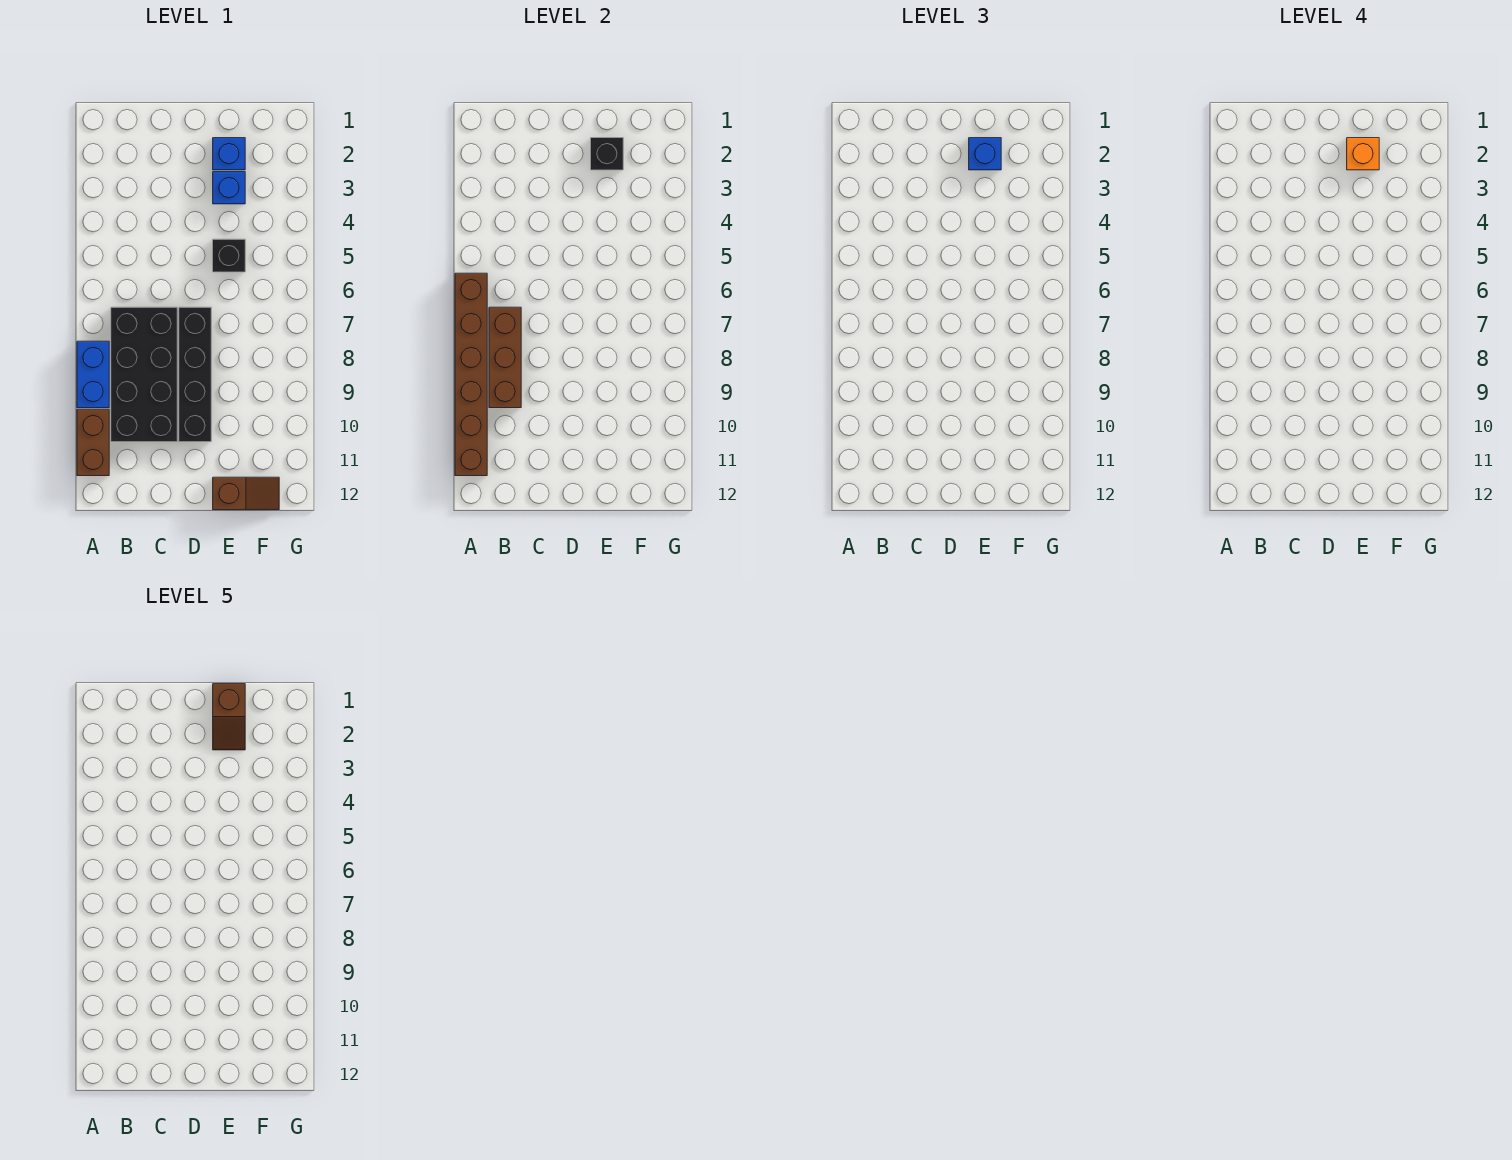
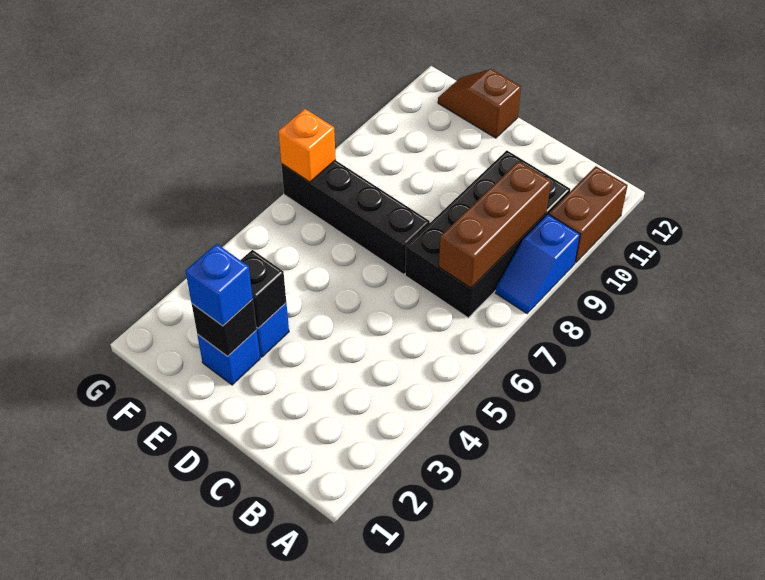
brown 1x6 brick [455,273,487,476] -> none
blue 1x2 brick [77,341,109,408] -> blue 1x2 slope [496,214,580,314]
black 1x4 brick [179,307,211,442] -> black 1x4 brick turned to [281,160,430,274]
brown 1x2 slope [213,684,245,750] -> none
orange 1x1 brick [1347,138,1379,170] -> orange 1x1 brick moved to [279,109,336,182]
black 1x1 brick [213,239,245,272] -> black 1x1 brick moved to [241,250,286,328]

